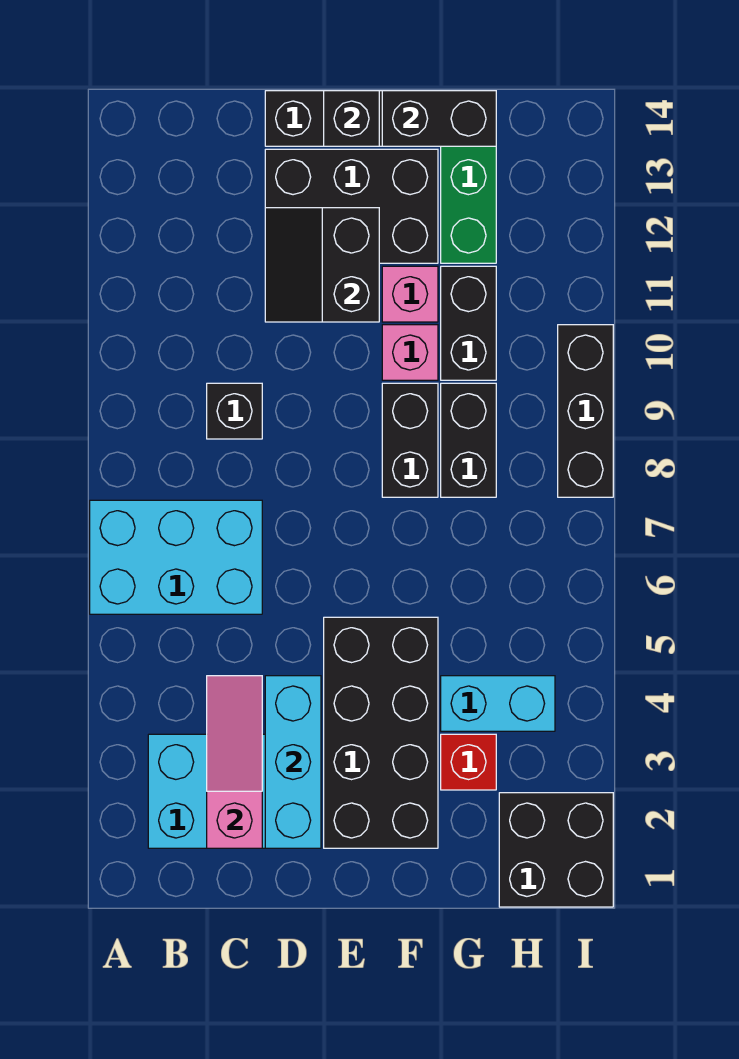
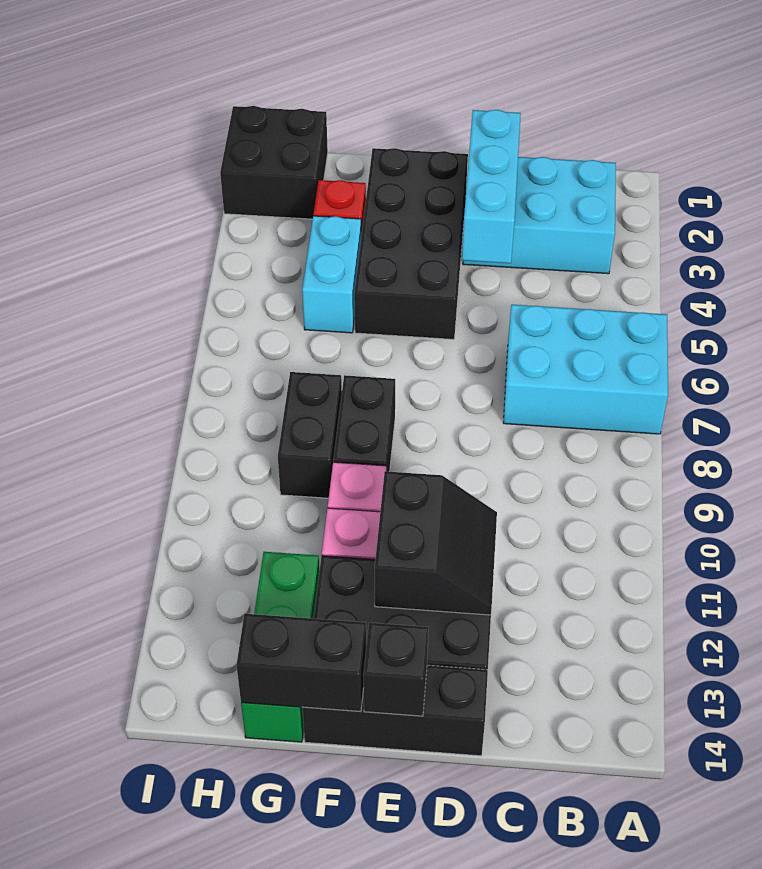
pink 1x3 slope [207,676,262,848] -> none
black 1x1 brick [207,383,262,439] -> none
cyan 1x2 brick [441,676,555,731] -> cyan 1x2 brick turned to [302,216,361,333]
black 1x2 brick [441,266,496,380] -> none
black 1x3 brick [558,325,613,497] -> none

